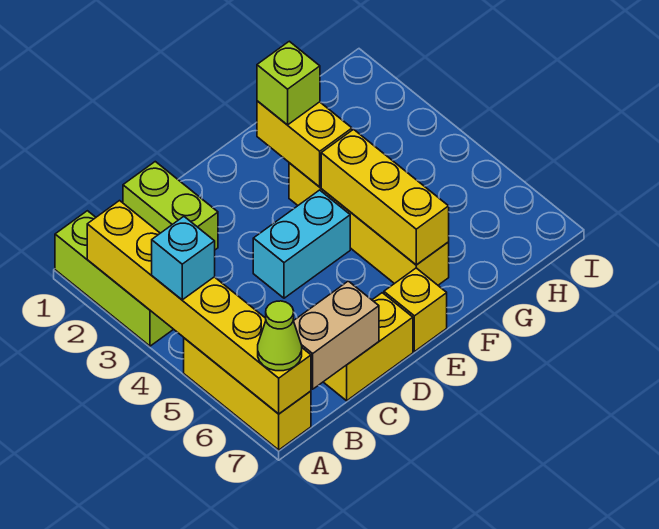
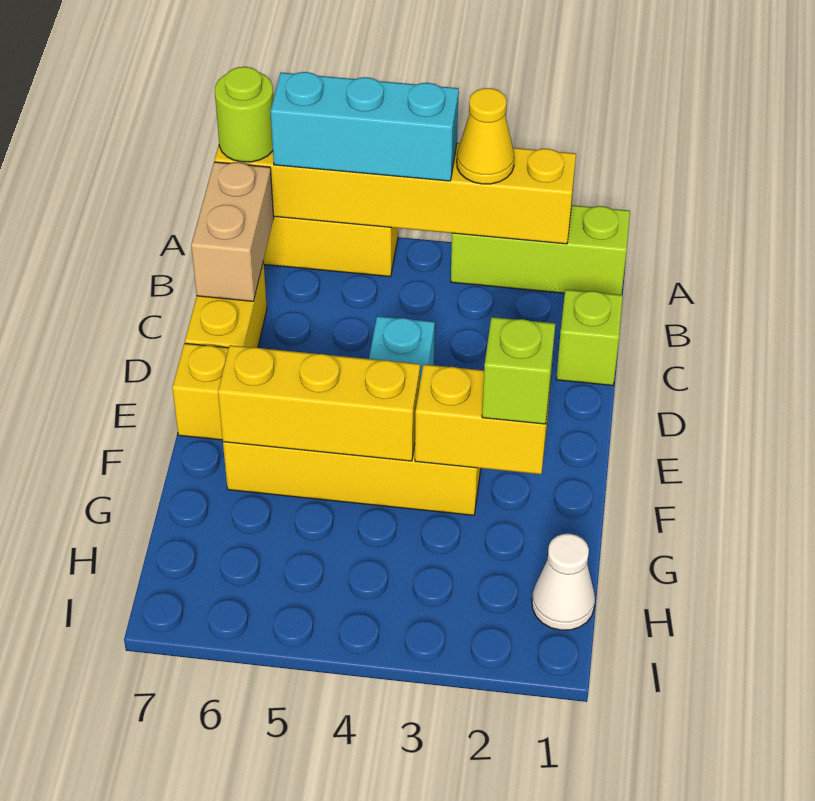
none -> yellow 1x1 cone [457,88,514,184]
cyan 1x1 brick [152,217,215,300] -> cyan 1x3 brick [271,72,459,181]
lime 1x1 cone [258,301,302,371] -> lime 1x1 round brick [215,67,273,162]
lime 1x2 brick [123,162,218,250] -> lime 1x1 brick [556,290,623,385]
none -> white 1x1 cone [532,534,595,630]

